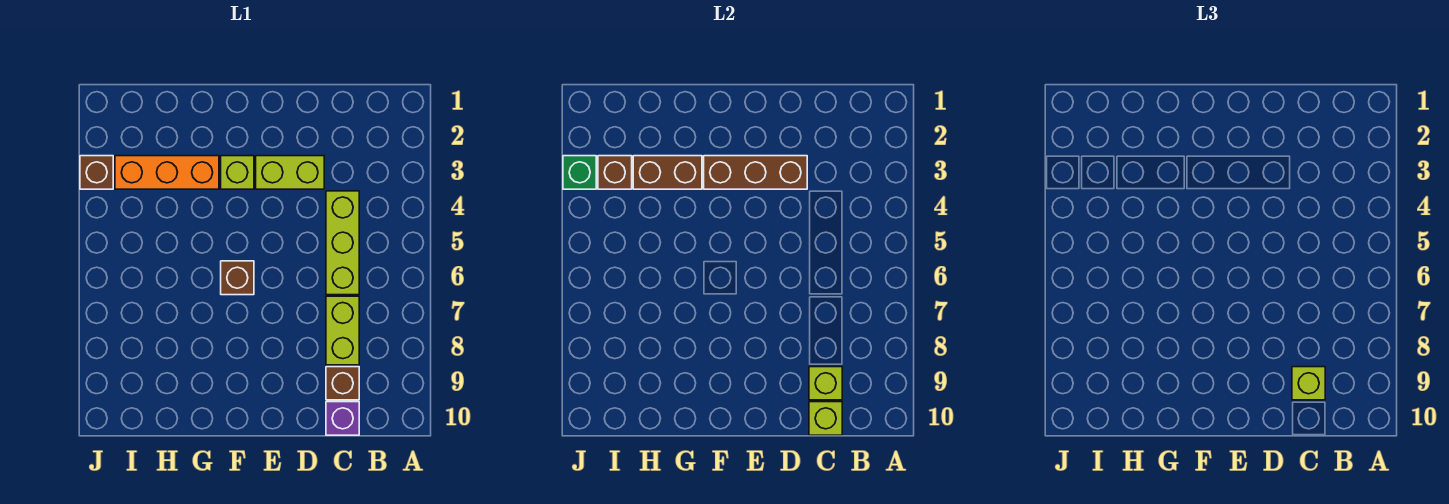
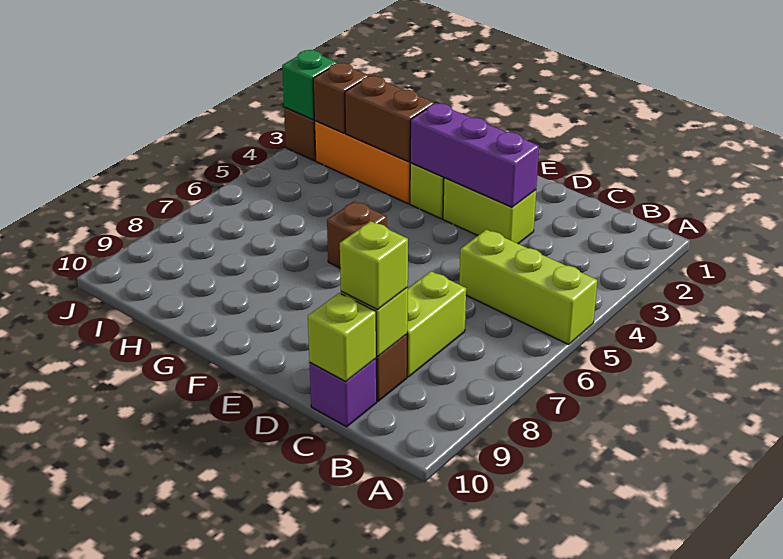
lime 1x3 brick [326,191,359,295] -> lime 1x3 brick turned to [459,230,597,344]
brown 1x3 brick [704,156,807,189] -> purple 1x3 brick [410,103,539,207]

